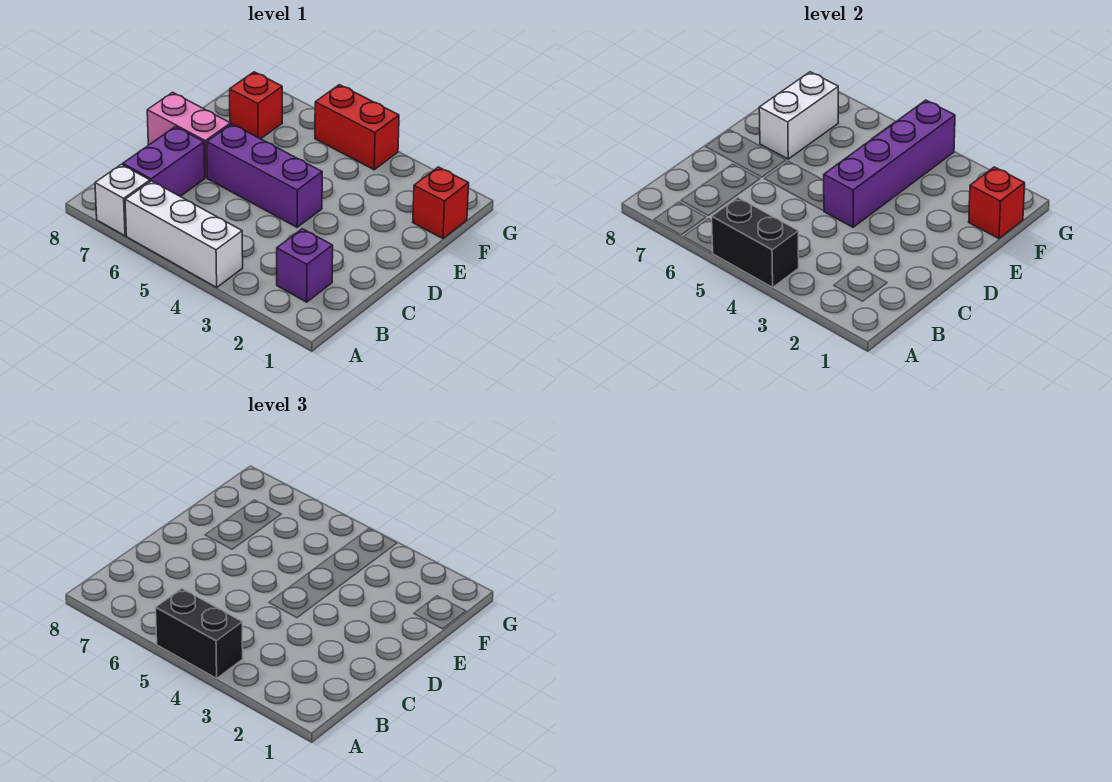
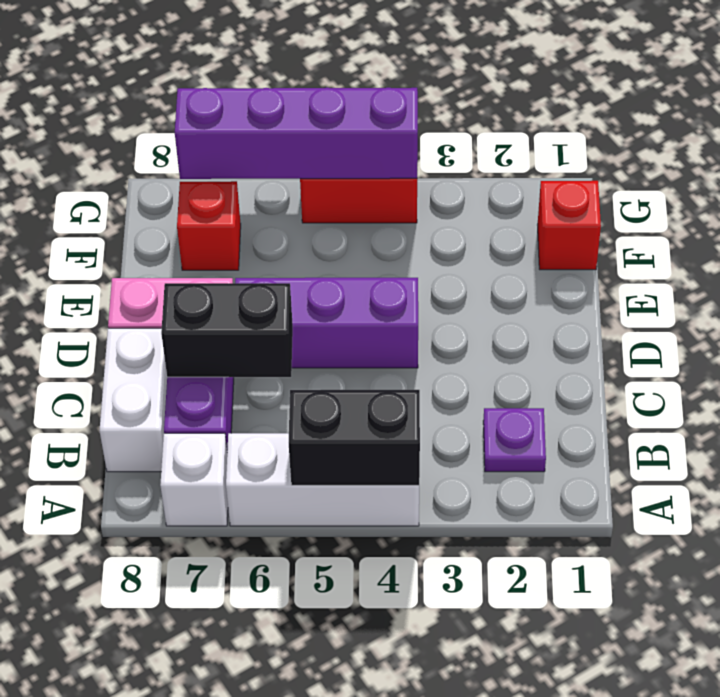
black 1x2 brick [156,589,243,678] -> black 1x2 brick moved to [161,283,293,377]
purple 1x1 brick [277,229,333,302] -> purple 1x1 plate [483,408,546,472]
purple 1x4 brick [824,100,955,227] -> purple 1x4 brick turned to [175,88,418,179]
white 1x2 brick [759,72,838,159] -> white 1x2 brick moved to [99,328,167,472]
red 1x1 brick [969,167,1025,238] -> none

